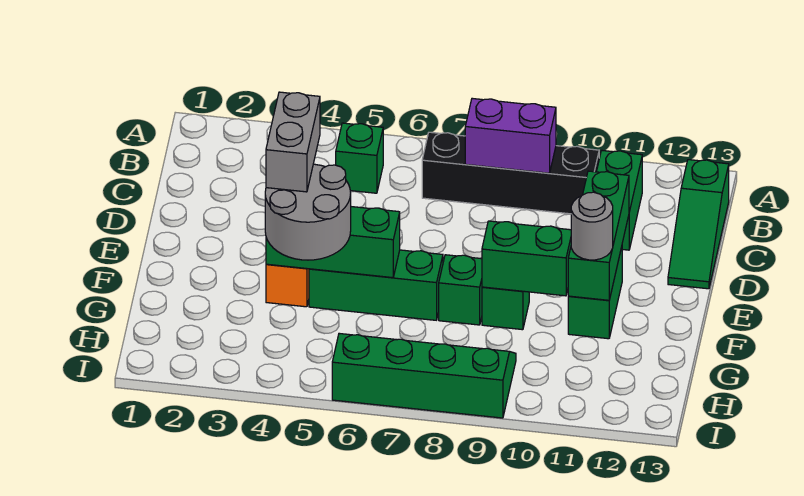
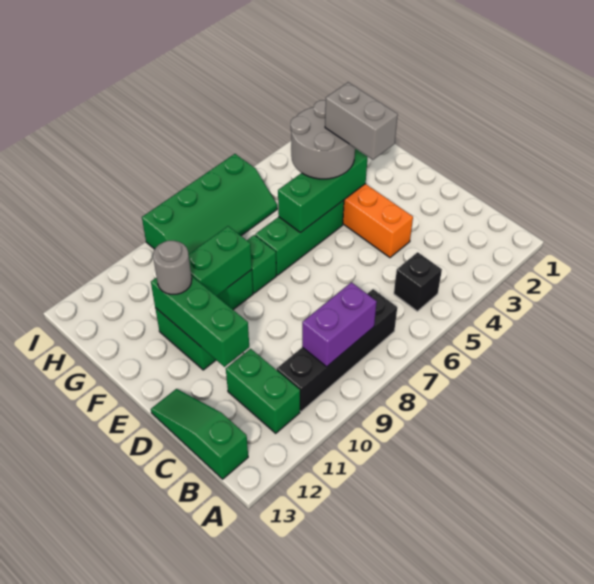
green 1x1 brick [336,123,383,193] -> black 1x1 brick [394,252,442,311]

